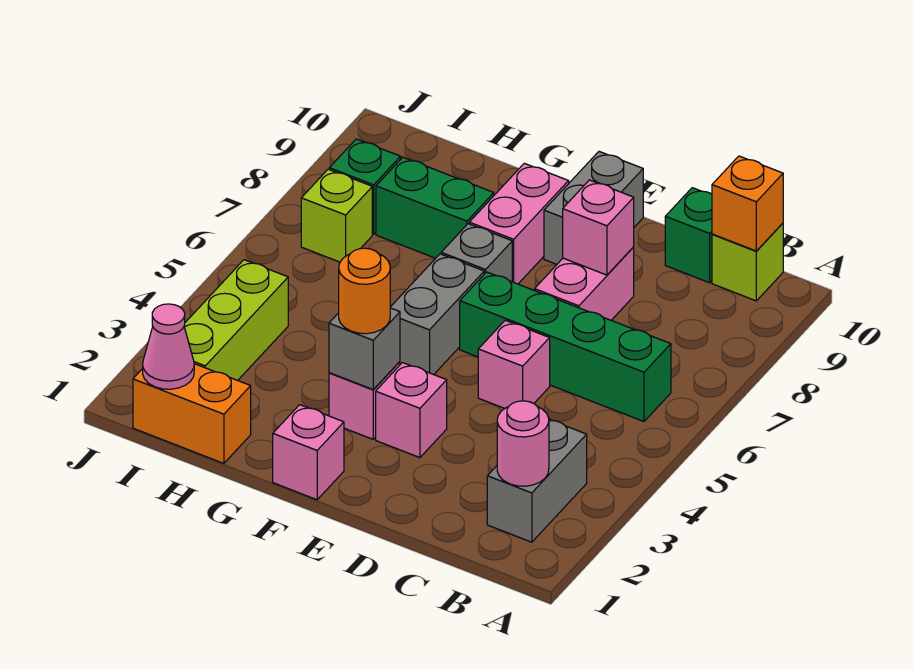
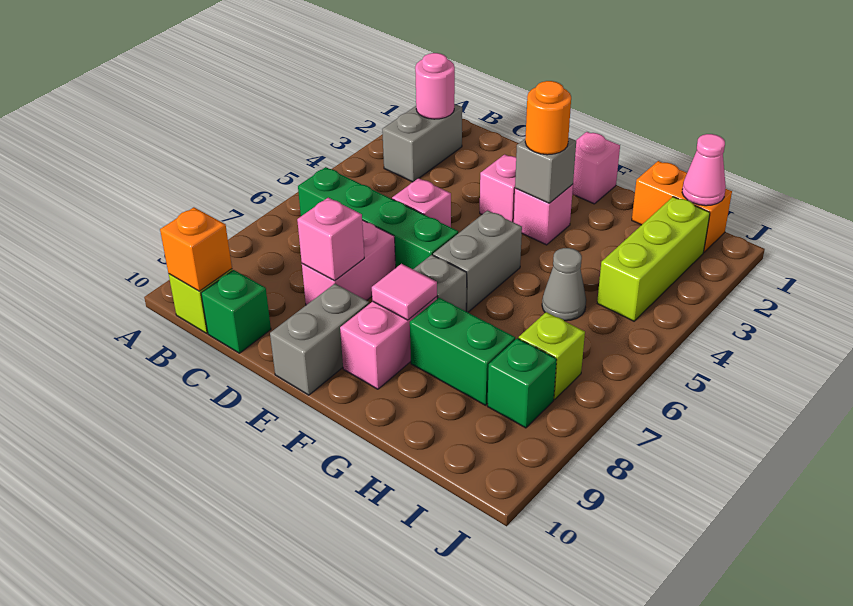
none -> pink 1x1 tile [372,264,437,320]
none -> grey 1x1 cone [542,248,586,321]

